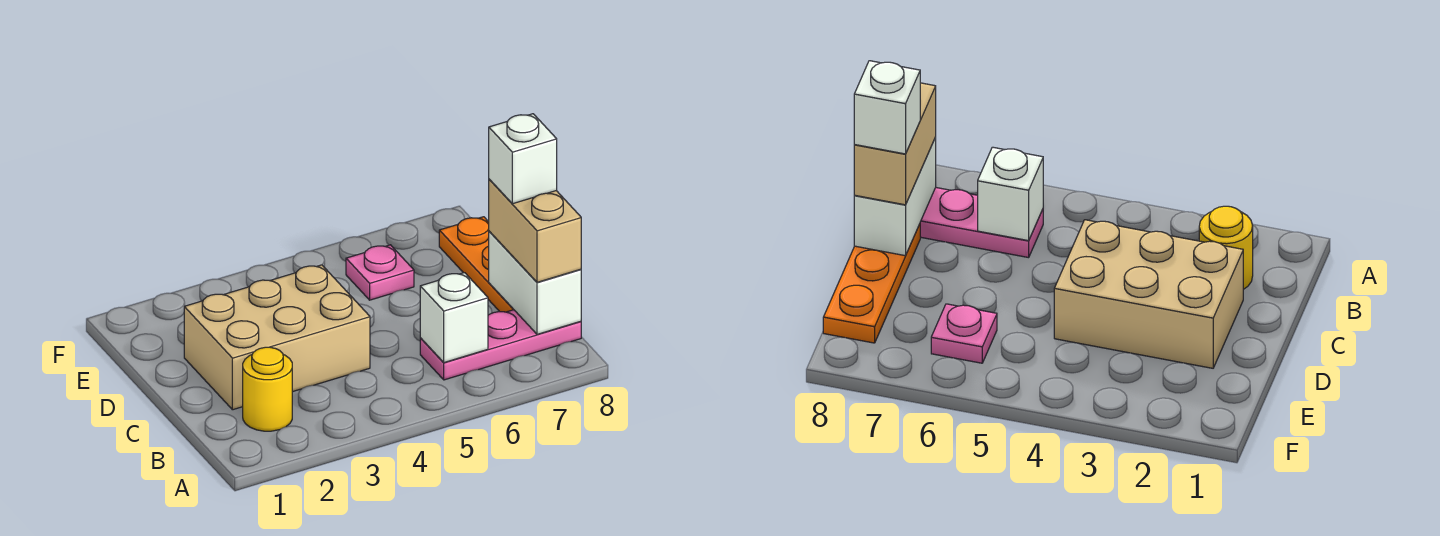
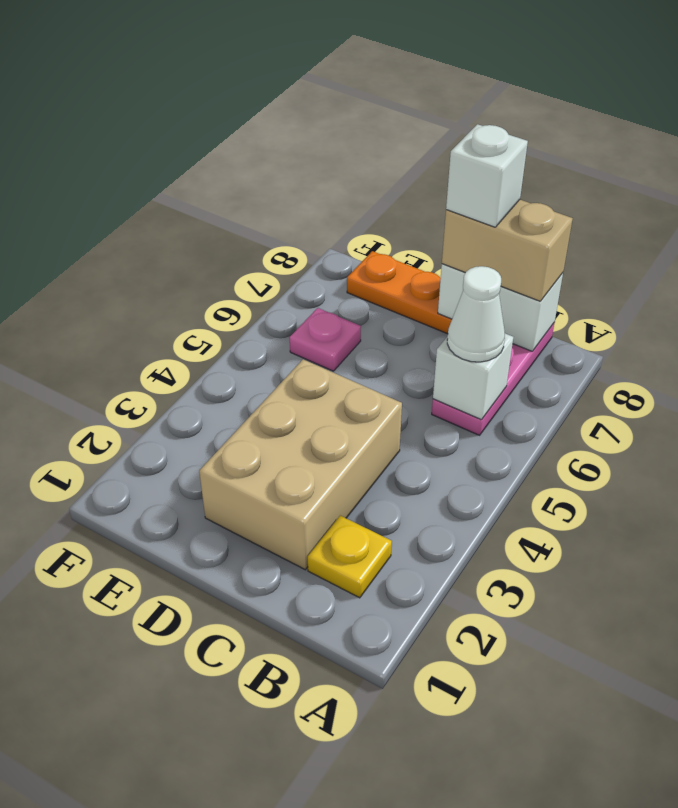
yellow 1x1 round brick [243,347,292,431] -> yellow 1x1 plate [308,516,392,598]
none -> white 1x1 cone [447,266,505,362]

